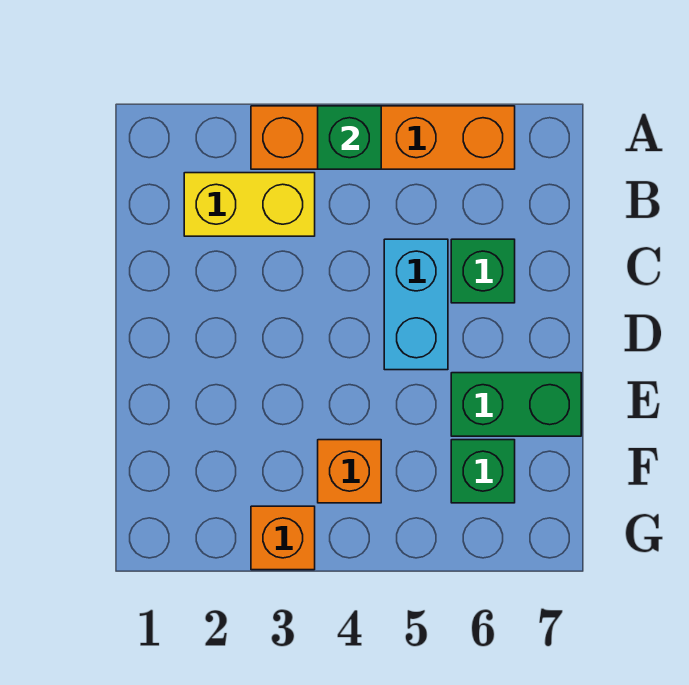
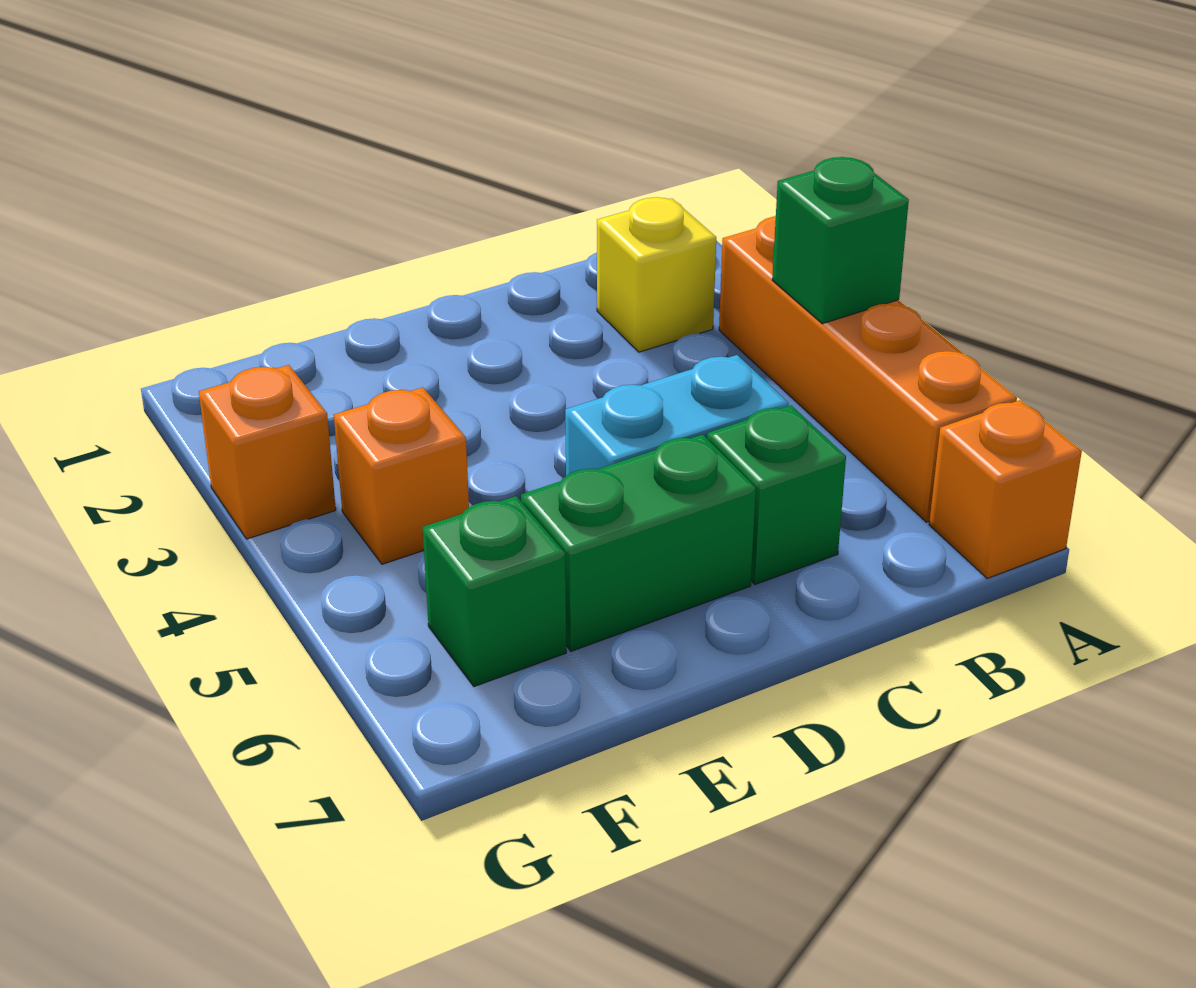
none -> orange 1x1 brick [929,400,1082,579]
yellow 1x2 brick [184,173,315,236] -> yellow 1x1 brick [597,197,716,352]
green 1x2 brick [451,373,581,436] -> green 1x2 brick turned to [521,435,756,651]

